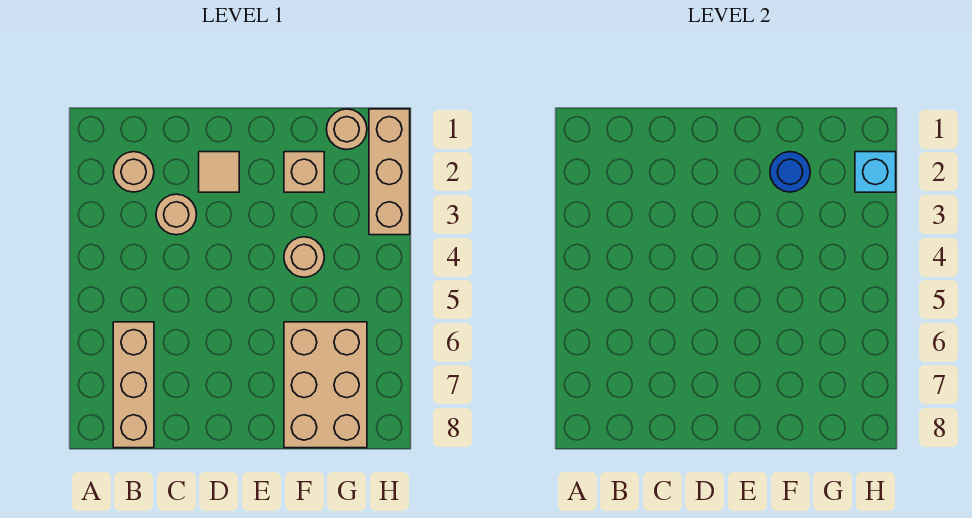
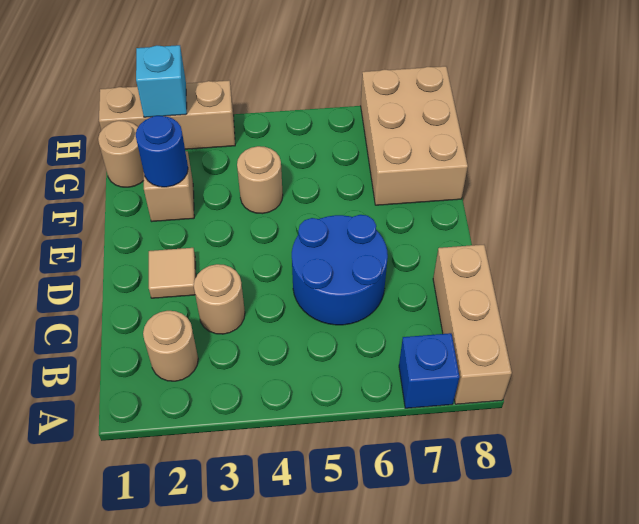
none -> blue 1x1 brick [399,333,459,408]
tan 1x3 brick [113,322,154,448] -> tan 1x3 brick turned to [433,245,512,404]
none -> blue 2x2 round brick [292,215,388,325]
tan 2x3 brick [284,322,367,448] -> tan 2x3 brick turned to [361,66,468,205]

